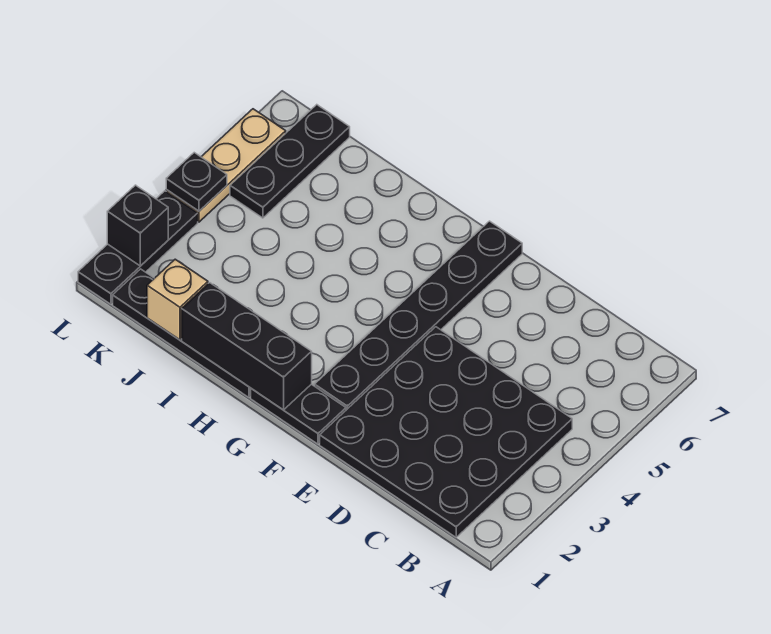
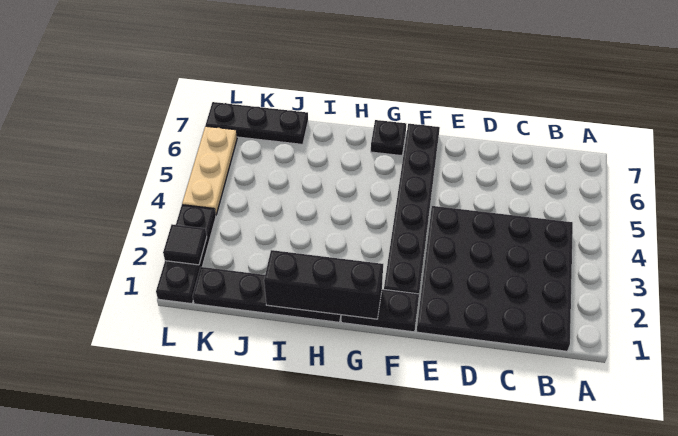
tan 1x1 brick [147,259,208,340] -> none
black 1x3 plate [230,105,350,218] -> black 1x3 plate turned to [206,102,308,144]
black 1x1 brick [107,185,168,266] -> black 1x1 tile [163,224,207,265]
black 1x1 plate [166,153,227,211] -> black 1x1 plate moved to [371,120,406,156]

